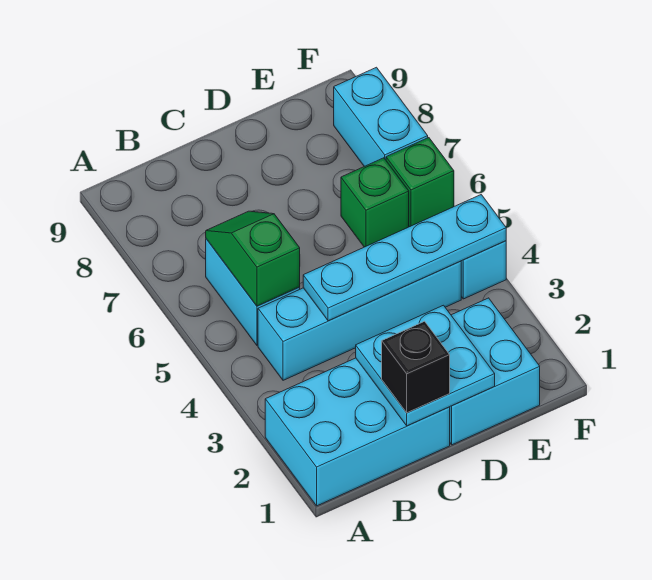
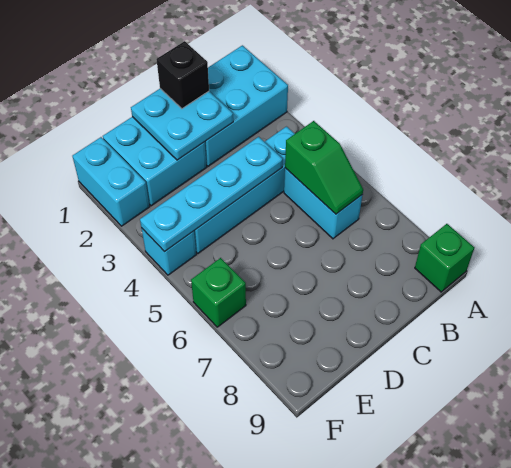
green 1x1 brick [341,158,409,247] -> green 1x1 brick moved to [415,224,475,292]
cyan 1x2 brick [334,67,428,166] -> cyan 1x2 brick moved to [72,137,150,226]

